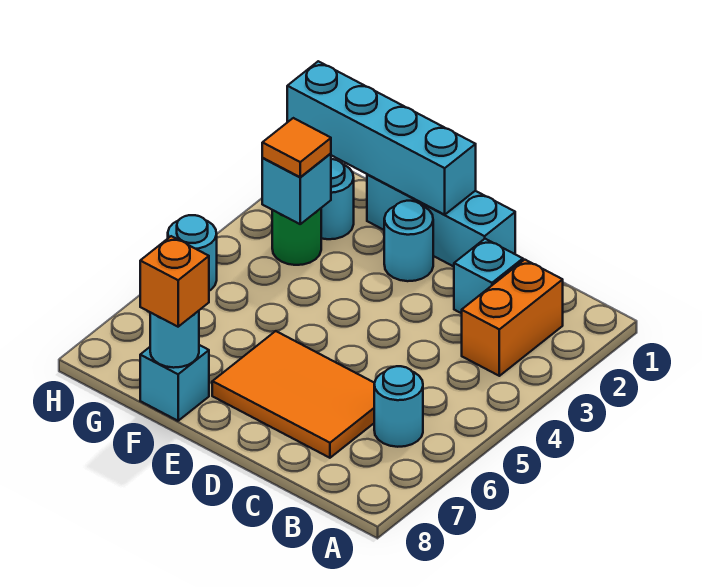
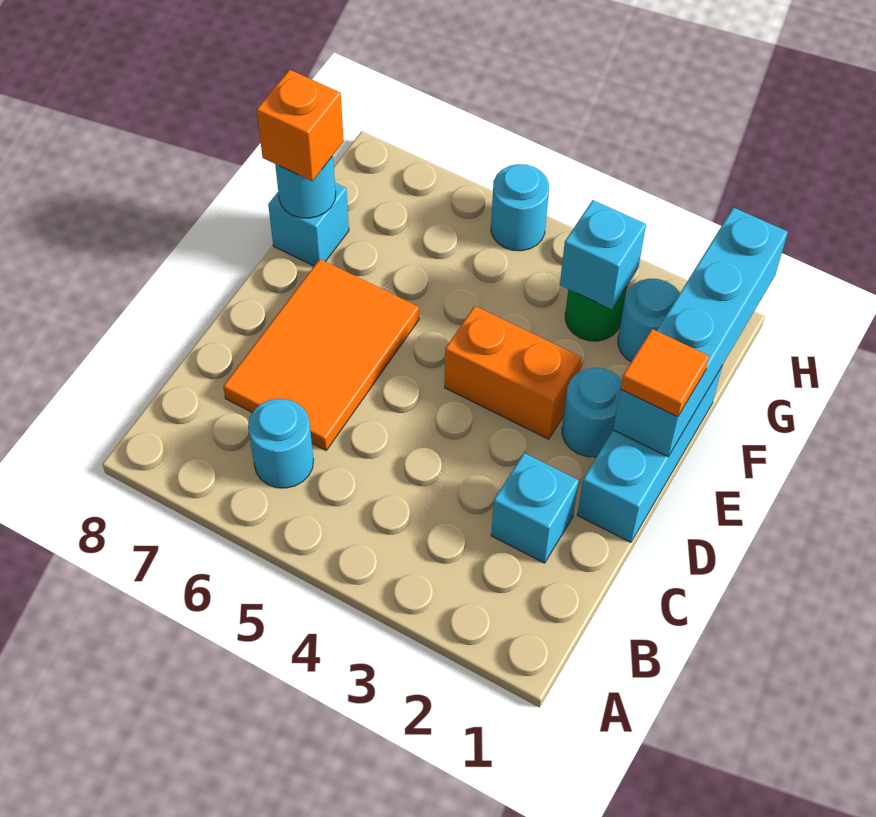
orange 1x2 brick [462,260,563,376] -> orange 1x2 brick moved to [445,306,582,439]
orange 1x1 tile [262,118,331,177] -> orange 1x1 tile moved to [621,329,709,417]

